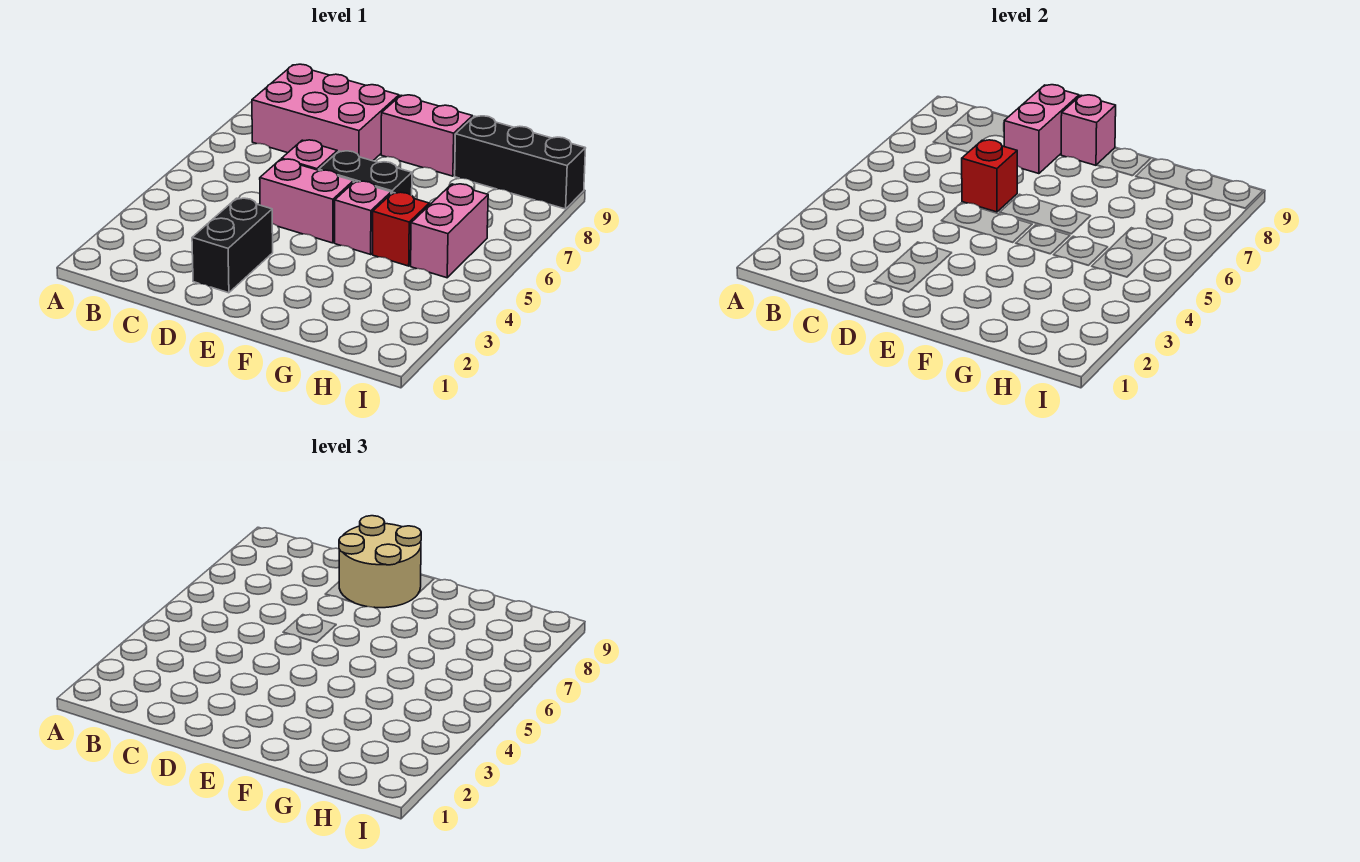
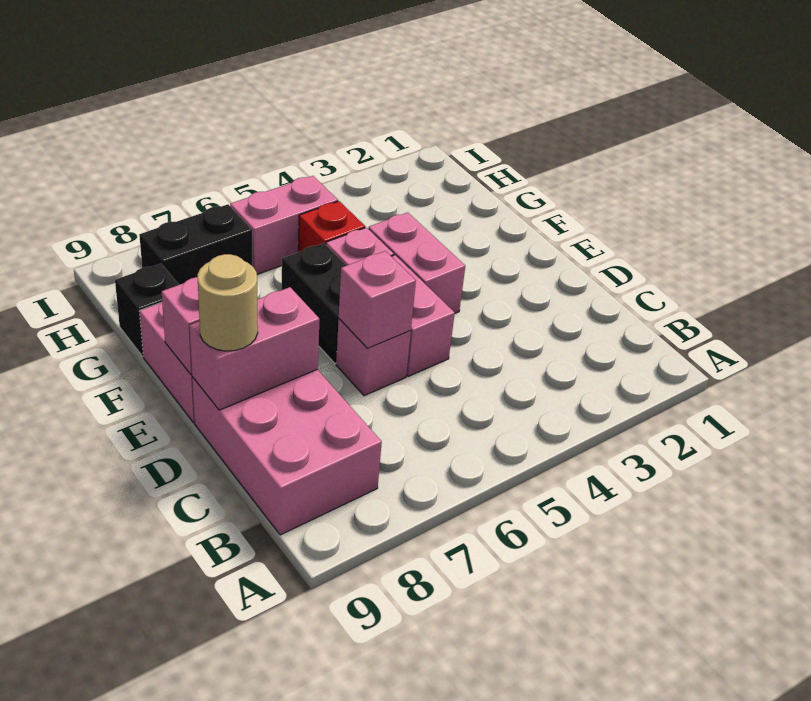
black 1x2 brick [192,198,273,293] -> black 1x2 brick moved to [139,204,252,285]
red 1x1 brick [962,140,1017,212] -> pink 1x1 brick [339,251,416,348]
tan 2x2 round brick [339,516,421,608] -> tan 1x1 round brick [197,254,258,351]
none -> pink 1x2 brick [368,212,465,313]
black 1x3 brick [455,116,585,209] -> black 1x1 brick [115,264,179,356]

